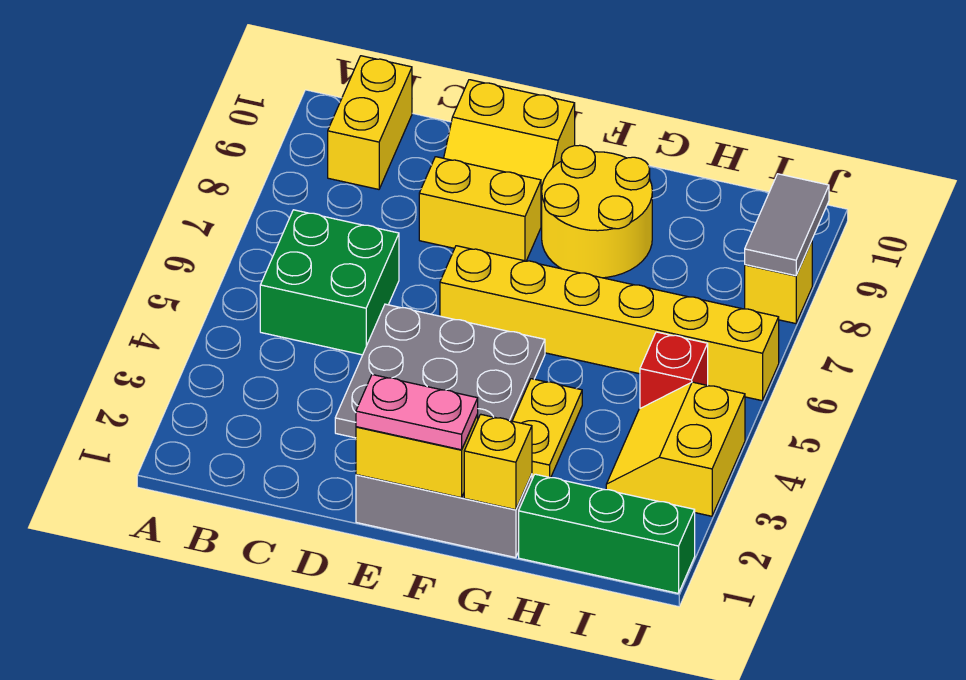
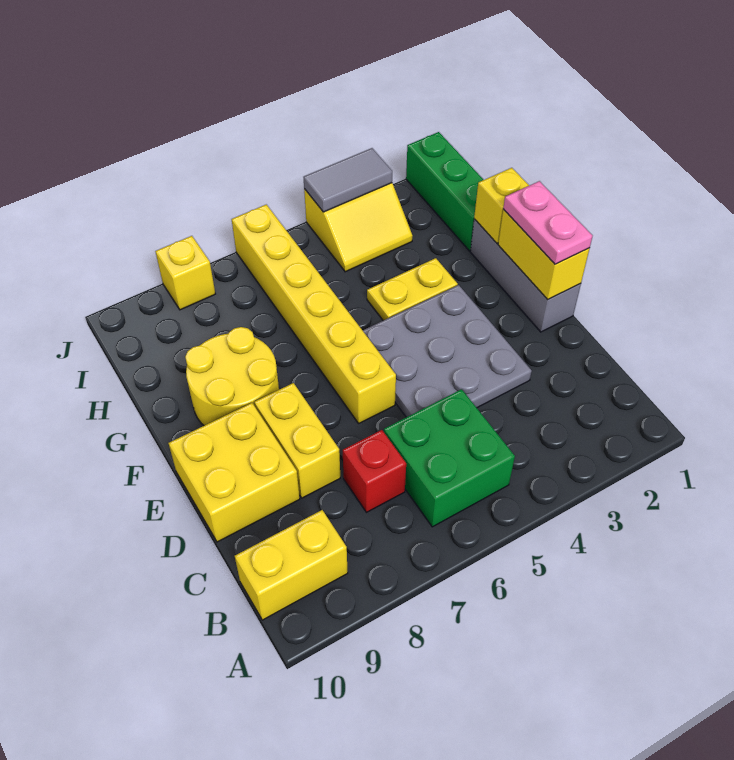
yellow 2x2 slope [444,80,575,225] -> yellow 2x2 brick [169,403,300,542]
red 1x1 brick [640,332,708,408] -> red 1x1 brick moved to [343,430,406,512]
grey 1x2 tile [745,174,829,276] -> grey 1x2 tile moved to [303,148,392,212]

